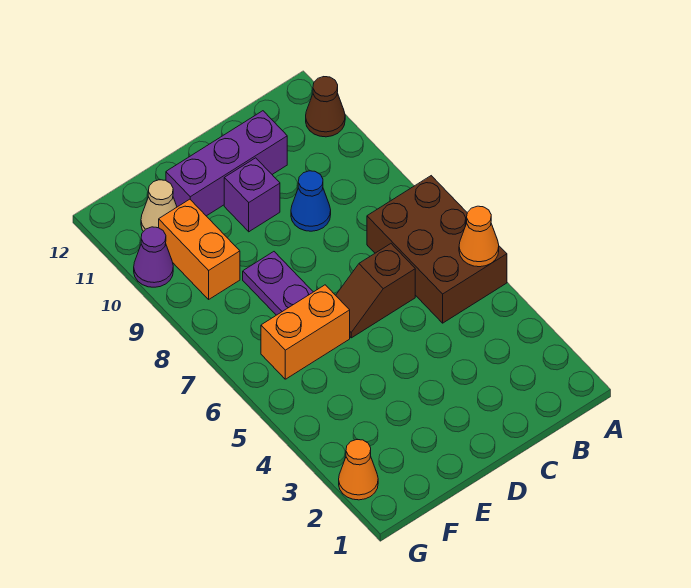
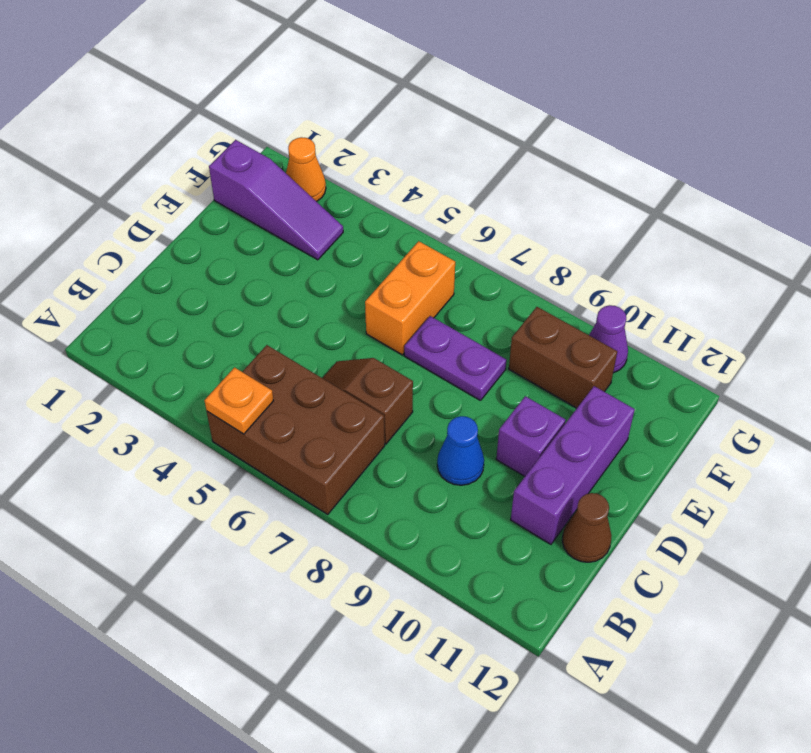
orange 1x1 cone [459,206,499,267] -> orange 1x1 plate [204,368,273,434]
brown 1x1 cone [306,77,345,137] -> brown 1x1 cone moved to [562,493,611,562]
brown 1x2 slope [336,244,415,338] -> brown 1x2 slope turned to [323,358,413,444]
none -> purple 1x3 slope [209,140,343,260]
orange 1x2 brick [159,199,240,299] -> brown 1x2 brick [509,307,617,408]
tan 1x1 cone [141,180,177,232] -> none

